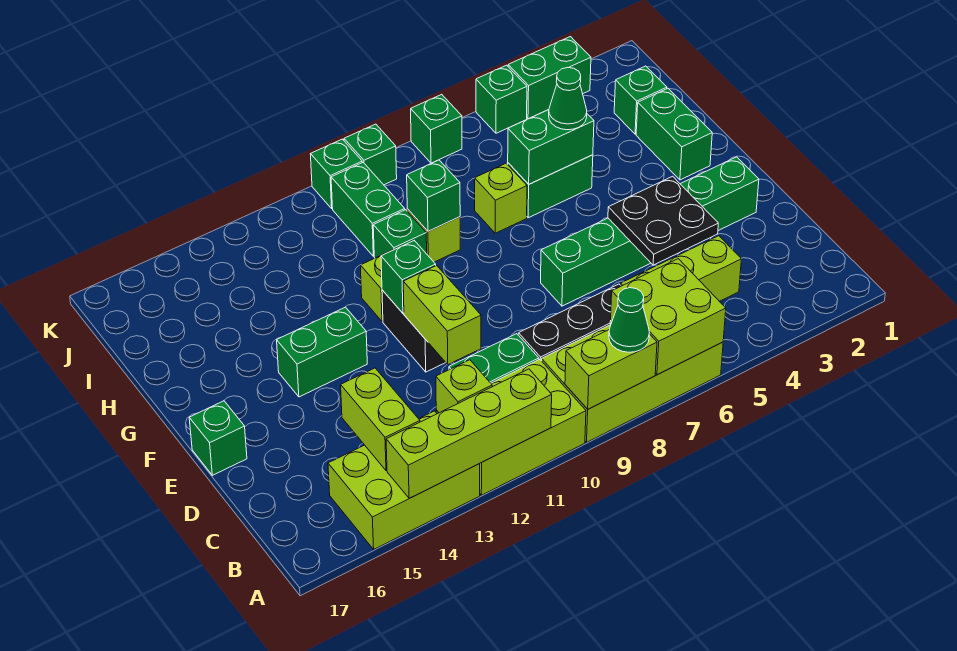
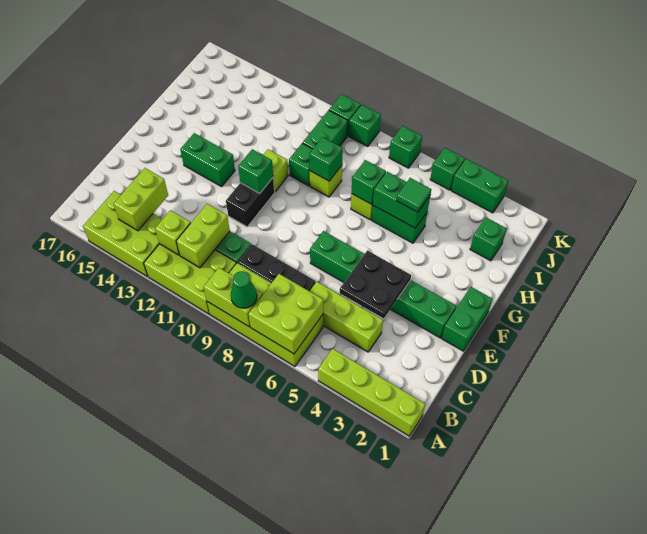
lime 1x4 brick [386,369,552,498] -> lime 1x4 brick moved to [318,349,425,436]
lime 1x2 brick [403,266,481,365] -> lime 1x2 brick moved to [176,204,230,268]
green 1x1 brick [189,401,247,475] -> green 1x1 brick moved to [352,160,386,205]
green 1x2 brick [636,89,712,180] -> green 1x2 brick moved to [442,287,492,351]
green 1x1 cone [549,68,587,130] -> green 1x1 tile [396,178,431,212]

